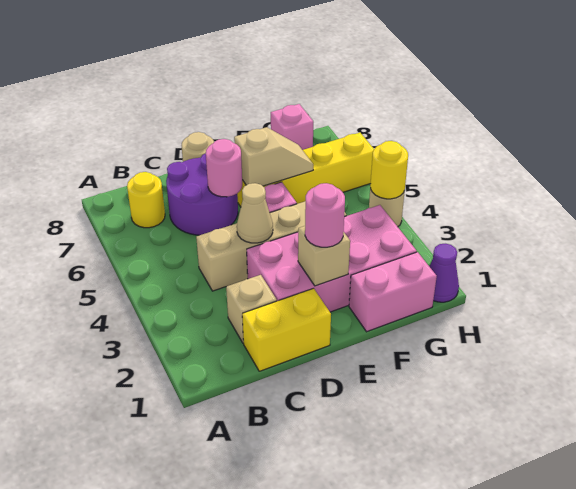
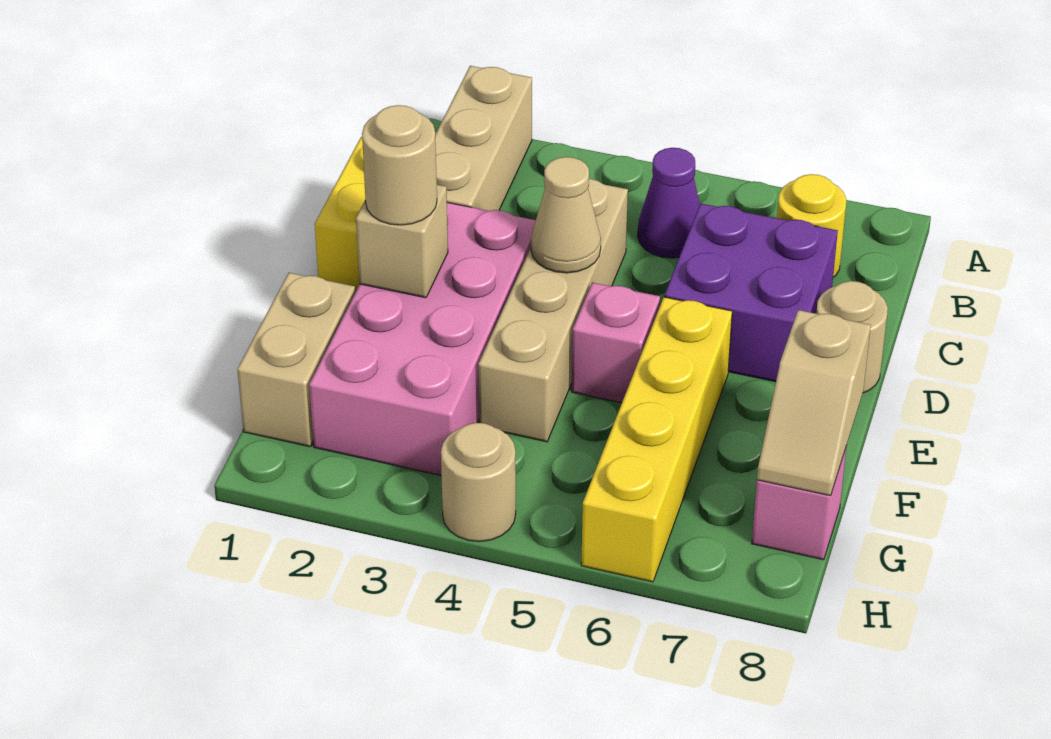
tan 1x1 brick [226,275,277,343] -> tan 1x3 brick [435,66,532,211]
purple 2x2 round brick [166,153,238,235] -> purple 2x2 brick [664,203,838,382]
pink 1x1 round brick [206,139,242,197] -> none
pink 1x1 round brick [305,183,345,247] -> tan 1x1 round brick [362,105,437,225]
tan 1x2 slope [234,127,313,186] -> tan 1x2 slope moved to [757,310,871,496]
pink 1x2 brick [349,252,437,332] -> tan 1x2 brick [237,273,355,447]
purple 1x1 cone [429,244,459,302] -> purple 1x1 cone moved to [638,148,700,258]
yellow 1x1 round brick [370,141,408,199] -> none

